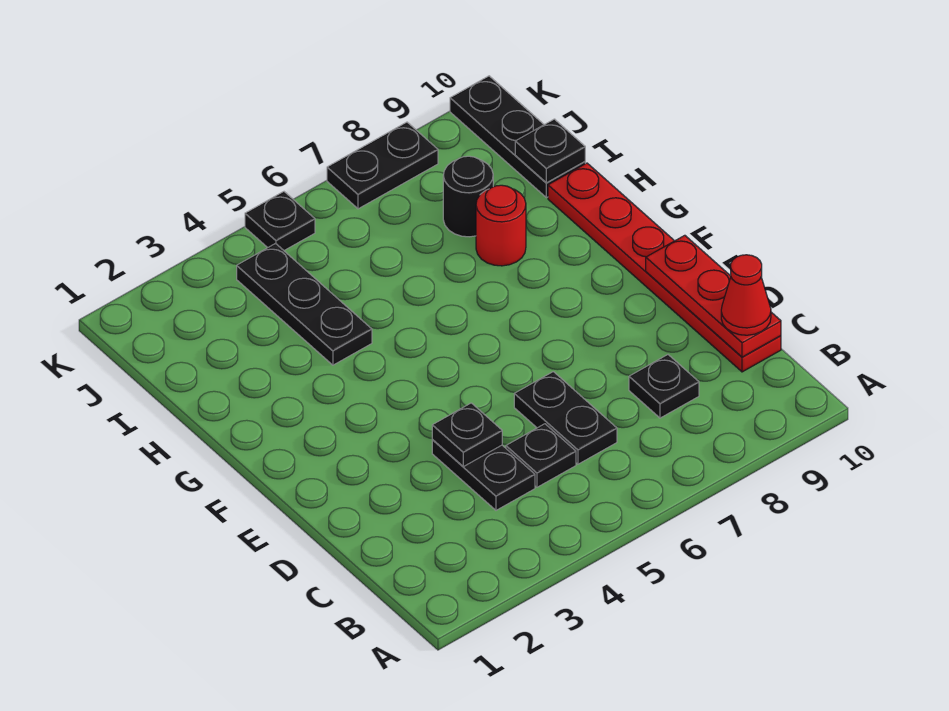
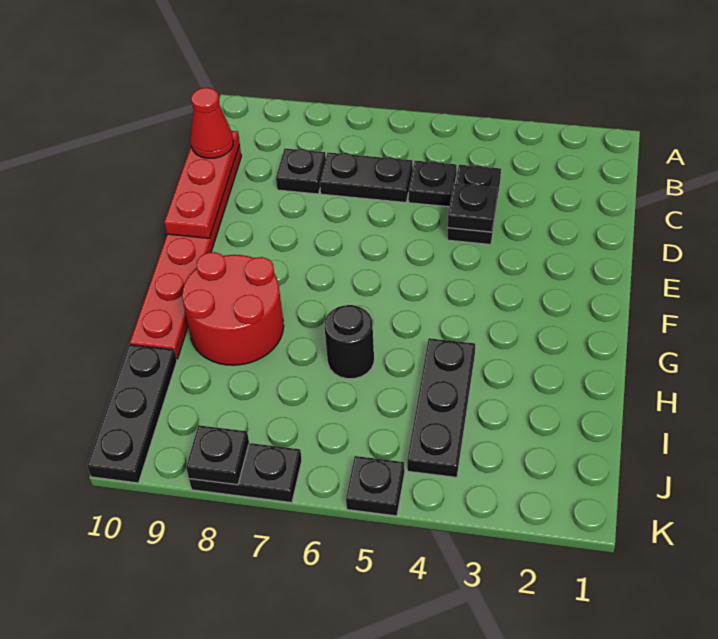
black 1x2 plate [514,372,617,464] -> black 1x2 plate turned to [320,152,413,202]
red 1x1 round brick [476,185,526,266] -> red 2x2 round brick [182,252,284,365]
black 1x1 round brick [443,156,493,237] -> black 1x1 round brick moved to [325,305,374,379]
black 1x1 plate [515,119,585,183] -> black 1x1 plate moved to [186,425,249,485]

